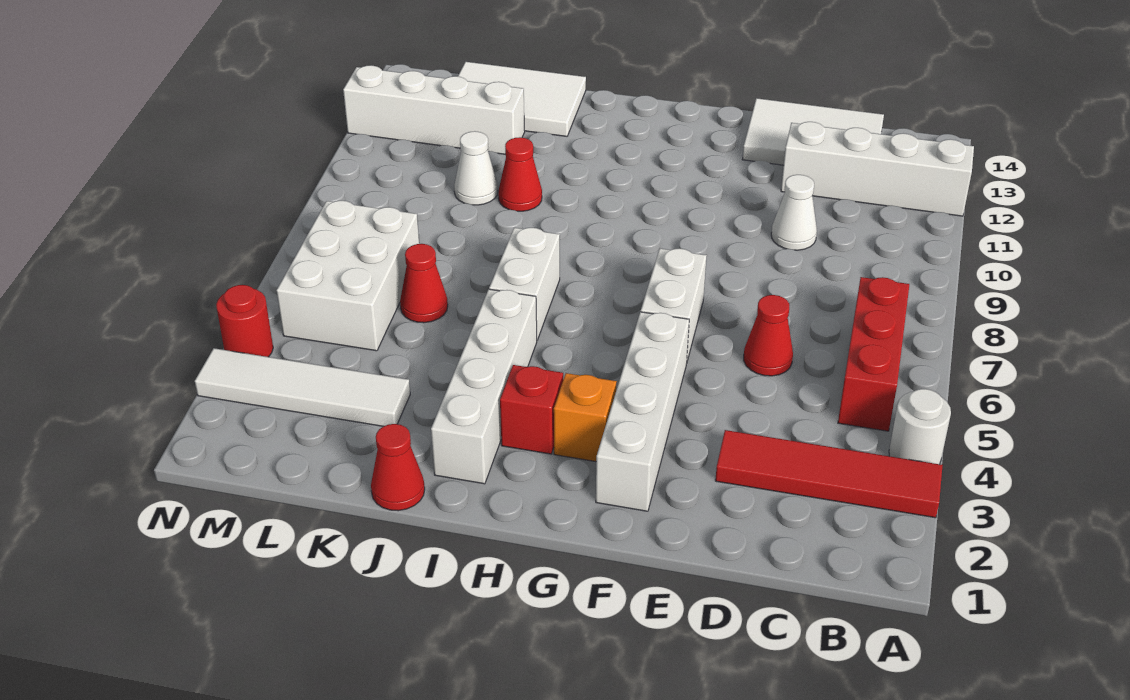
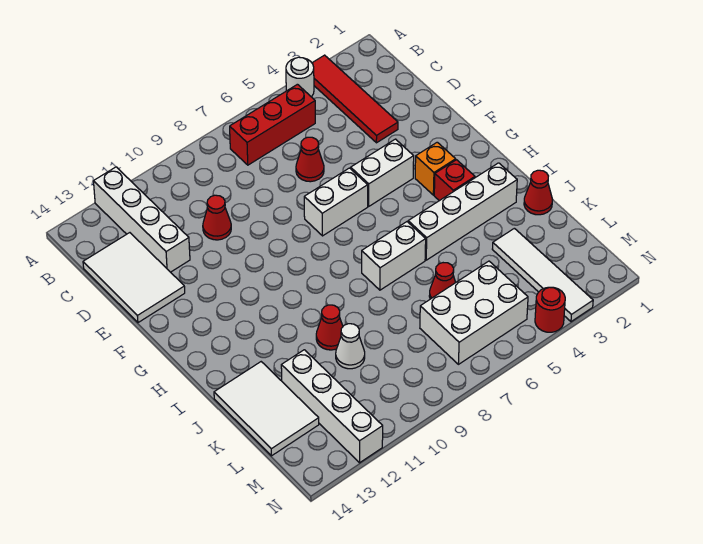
white 1x1 cone [771,175,817,250] -> red 1x1 cone [203,195,231,240]
white 1x4 brick [596,312,689,511] -> white 1x2 brick [351,139,414,206]

